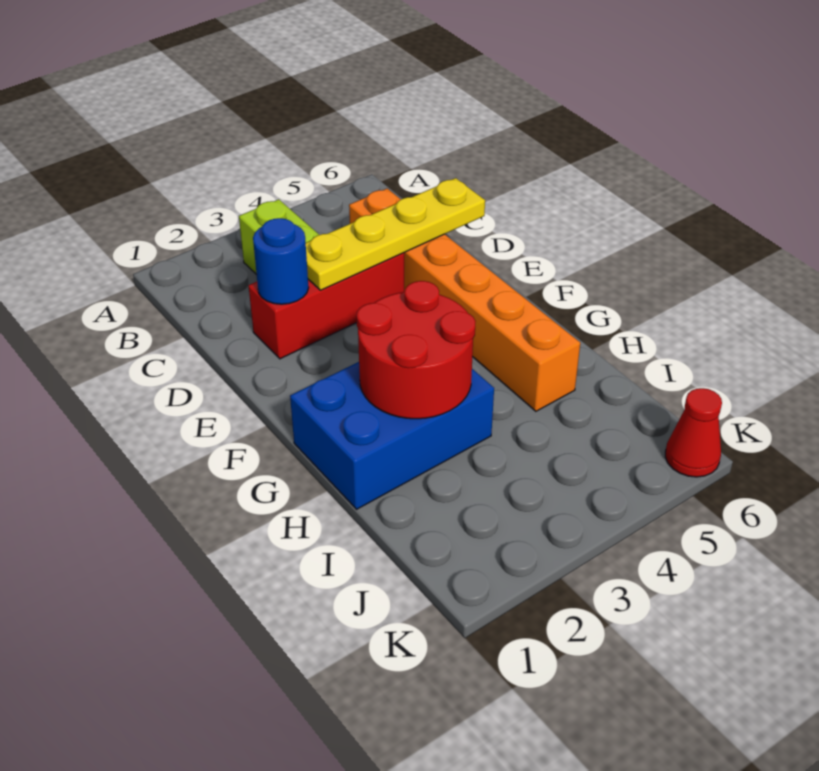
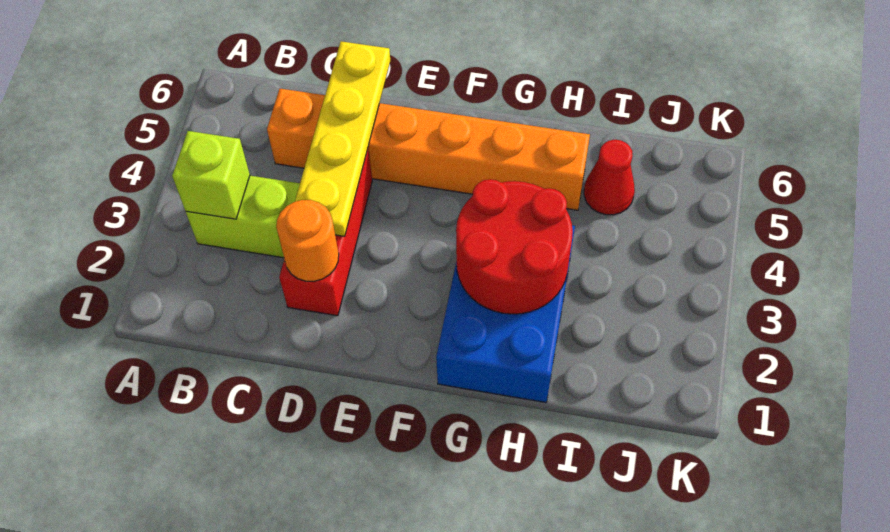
none -> lime 1x1 brick [172,131,250,219]
blue 1x1 round brick [253,218,309,304] -> orange 1x1 round brick [276,200,339,281]
red 1x1 cone [665,388,722,477] -> red 1x1 cone moved to [584,140,635,215]

